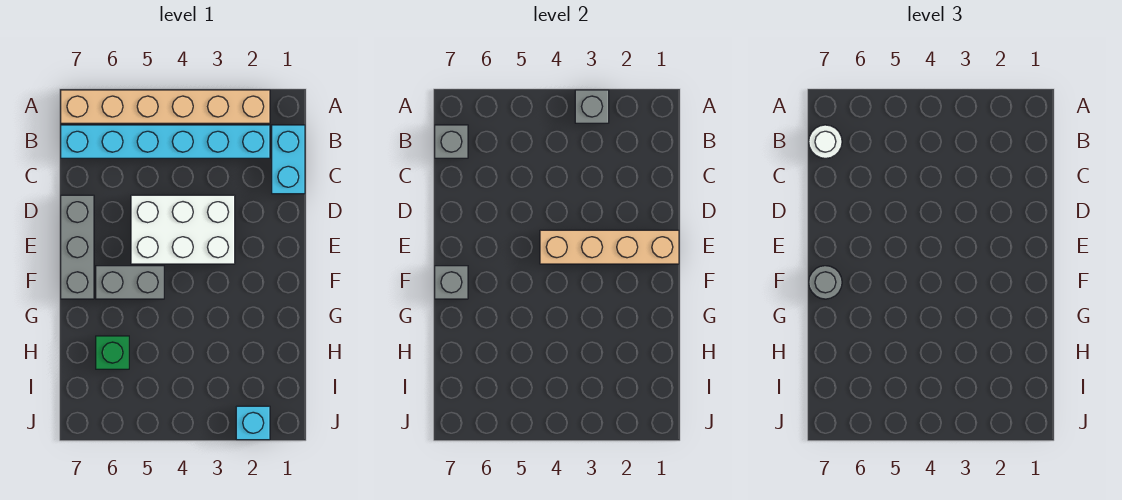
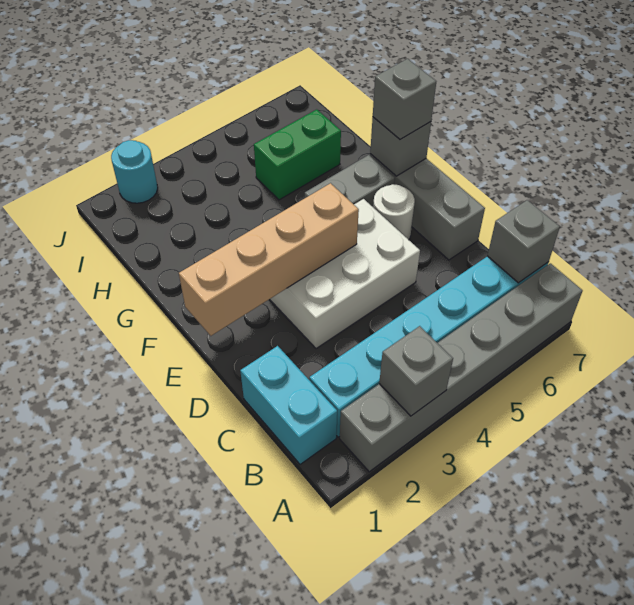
tan 1x6 brick [61,90,270,123] -> grey 1x6 brick [340,263,583,472]
white 1x1 round brick [809,125,842,158] -> white 1x1 round brick moved to [373,184,415,240]
grey 1x1 round brick [809,266,842,299] -> grey 1x1 brick [373,59,436,139]
green 1x1 brick [96,336,129,369] -> green 1x2 brick [254,109,341,200]
cyan 1x1 brick [236,406,270,440] -> cyan 1x1 round brick [111,140,158,203]

